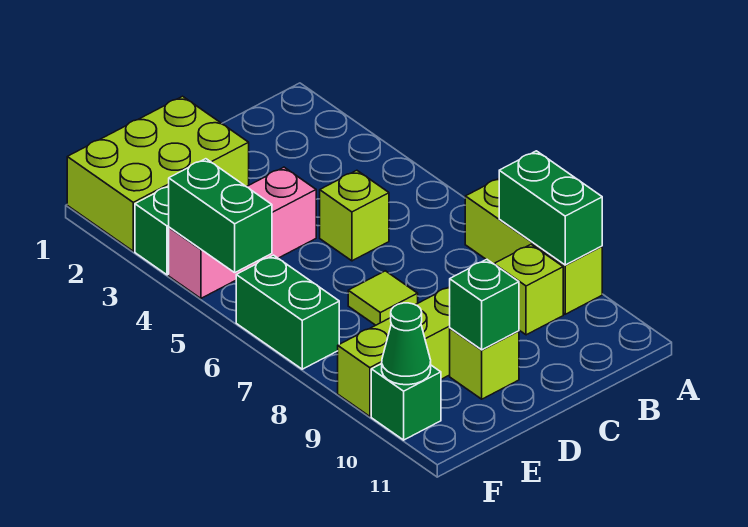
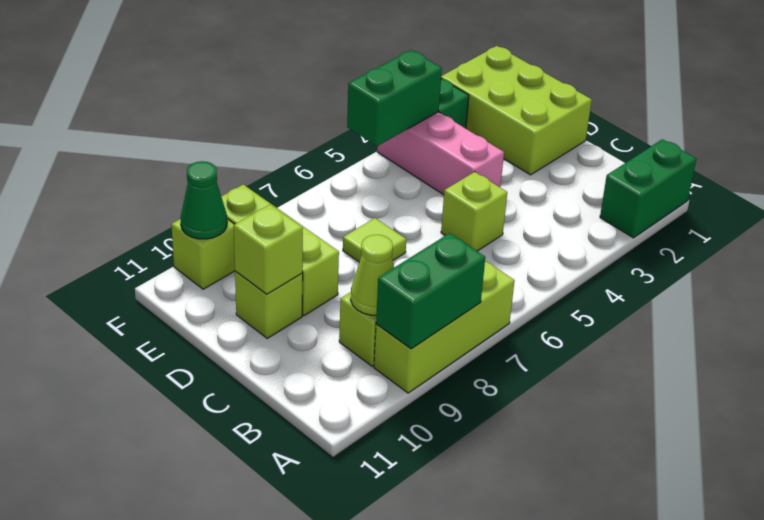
none -> lime 1x1 cone [351,235,394,315]
green 1x1 brick [450,259,519,350] -> lime 1x1 brick [234,204,303,294]
green 1x2 brick [236,255,339,369] -> green 1x2 brick moved to [600,139,696,238]
green 1x1 brick [371,364,441,440] -> lime 1x1 brick [171,219,235,289]

